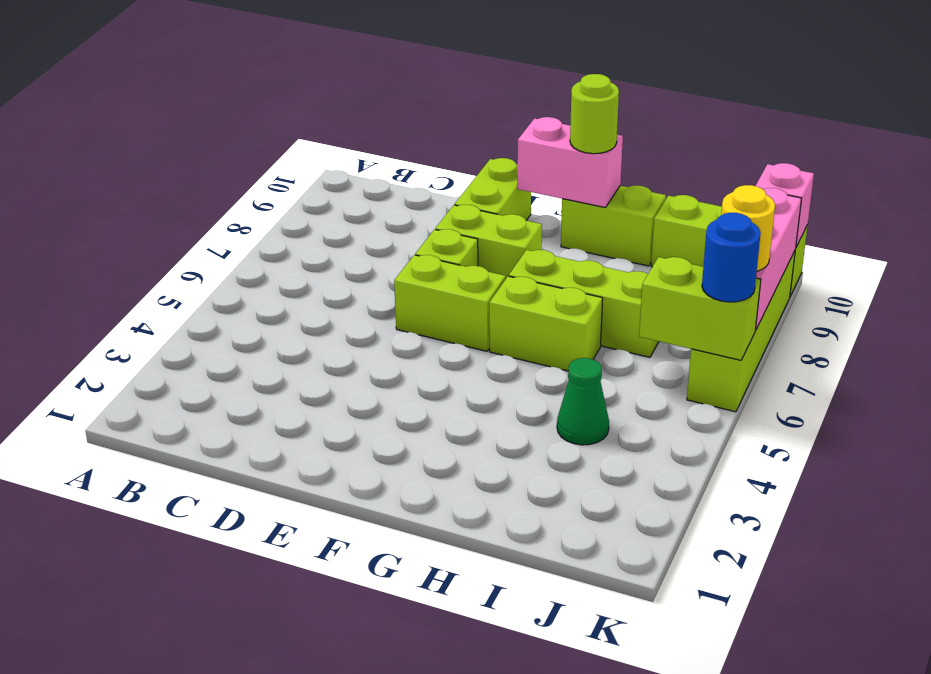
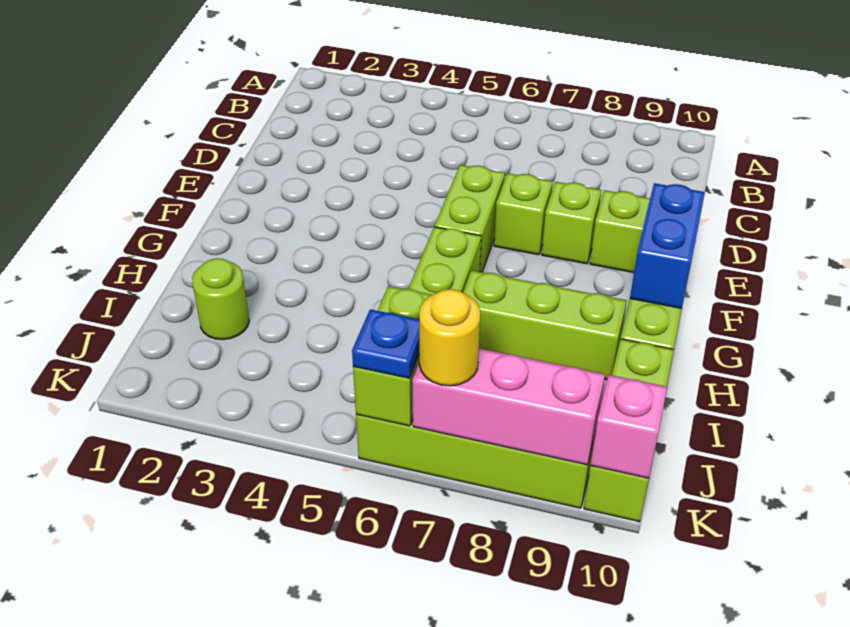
lime 1x2 brick [435,205,542,278] -> lime 1x1 brick [542,182,601,264]
pink 1x2 brick [517,117,623,208] -> blue 1x2 brick [630,183,705,308]
lime 1x3 brick [509,250,659,357] -> lime 1x3 brick turned to [463,270,627,380]
lime 1x1 round brick [570,74,619,154] -> lime 1x1 round brick moved to [192,258,249,340]
green 1x1 cone [557,358,609,445] -> none
blue 1x1 round brick [702,213,761,302] -> blue 1x1 plate [352,309,419,378]

